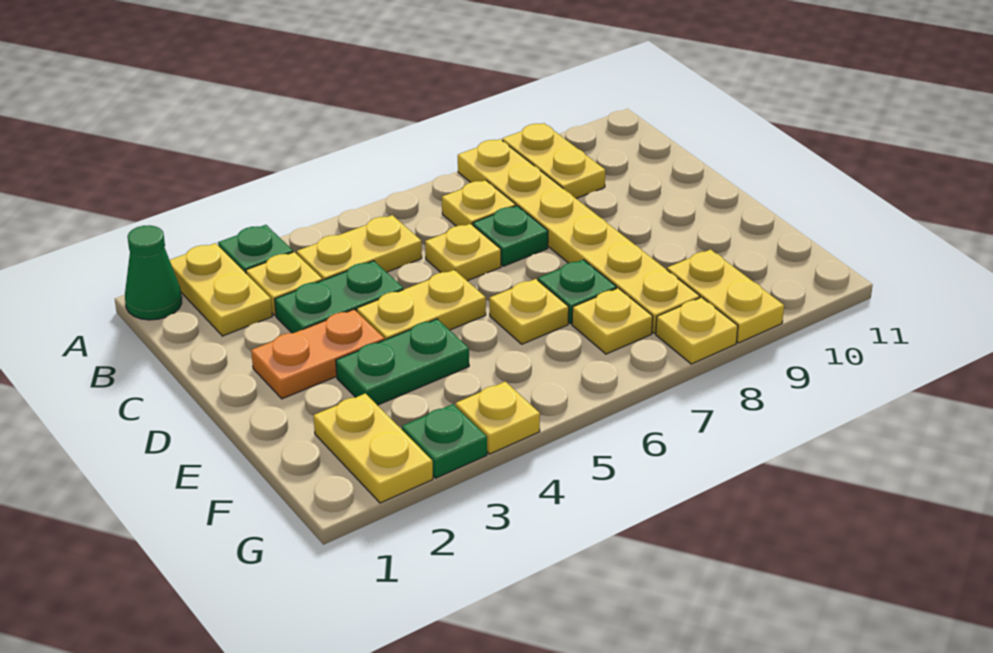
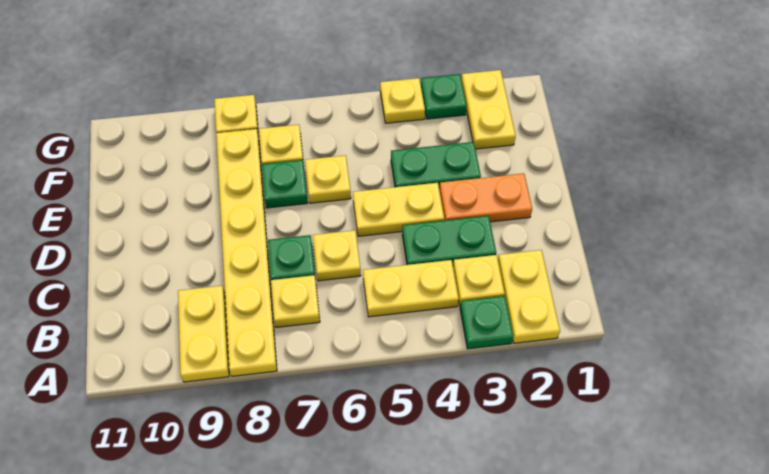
green 1x1 cone [125,225,182,320] -> none
yellow 1x2 plate [667,250,784,343] -> none

